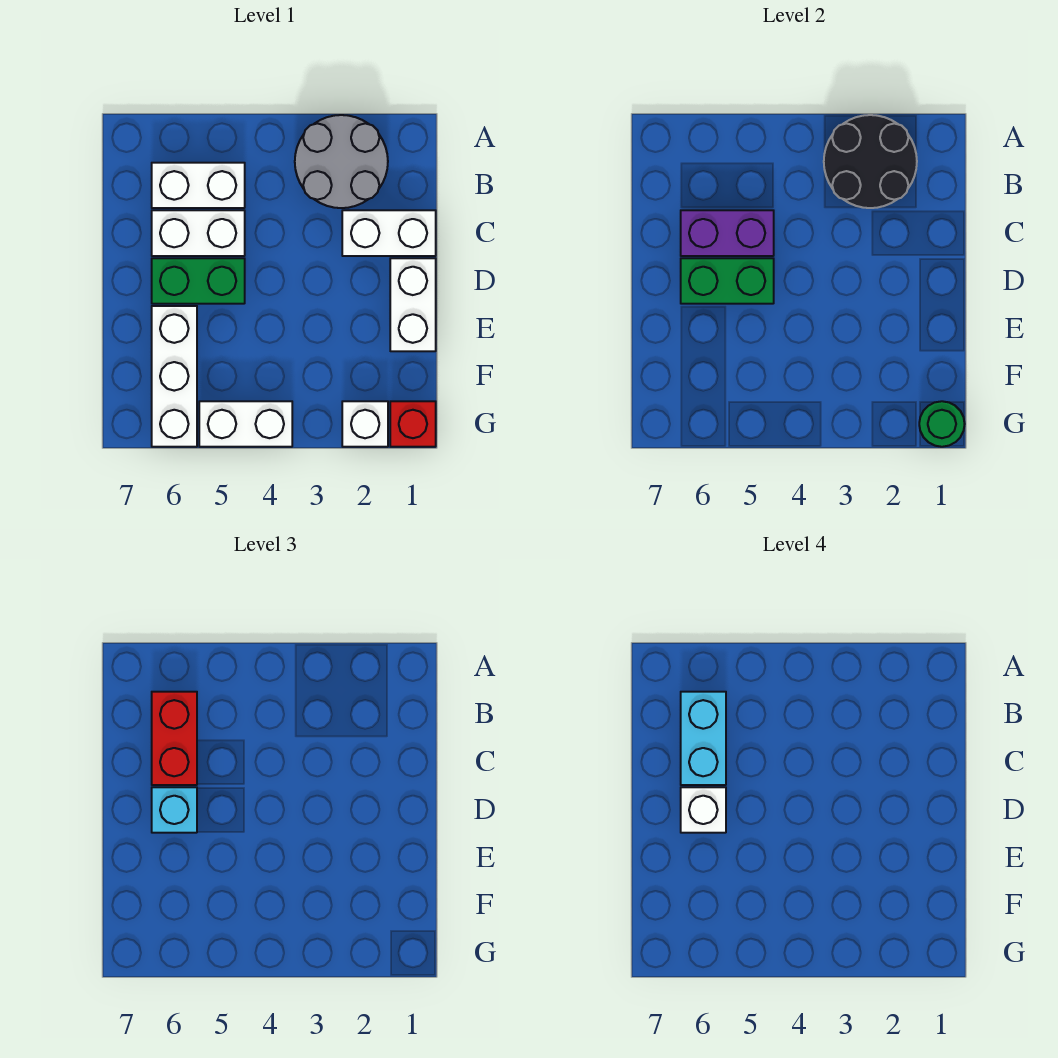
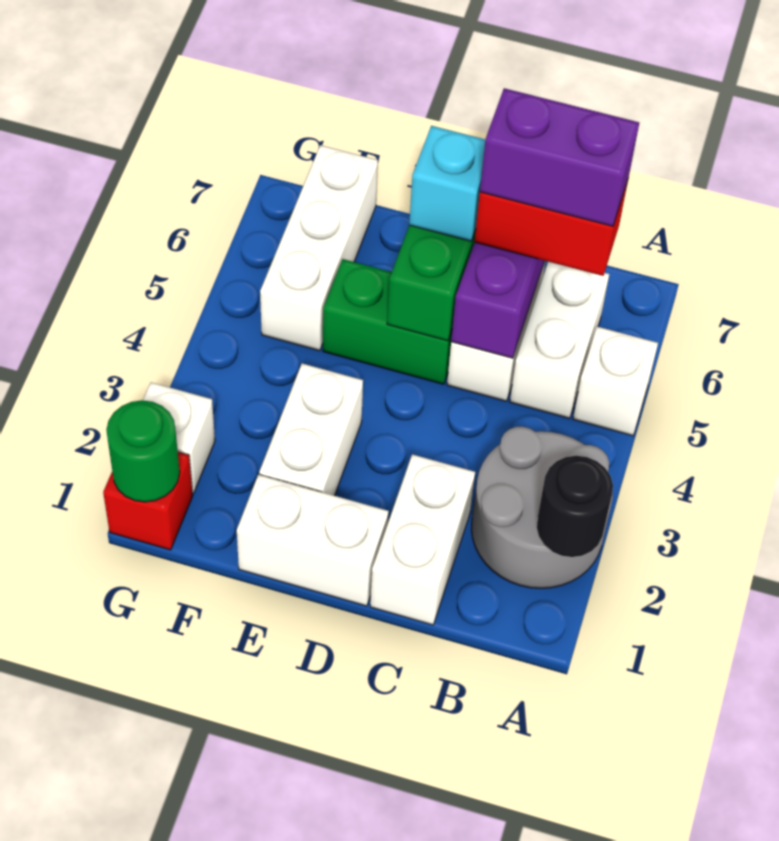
black 2x2 round brick [824,115,917,208] -> black 1x1 round brick [536,456,613,557]
cyan 1x2 brick [681,692,726,785] -> purple 1x2 brick [480,88,639,226]
green 1x2 brick [152,258,245,304] -> green 1x2 brick turned to [323,259,452,384]
white 1x1 brick [681,787,726,833] -> white 1x1 brick moved to [573,327,658,436]
white 1x3 brick [152,306,197,447] -> white 1x3 brick turned to [260,145,378,351]
white 1x2 brick [199,401,292,447] -> white 1x2 brick moved to [259,364,363,496]

